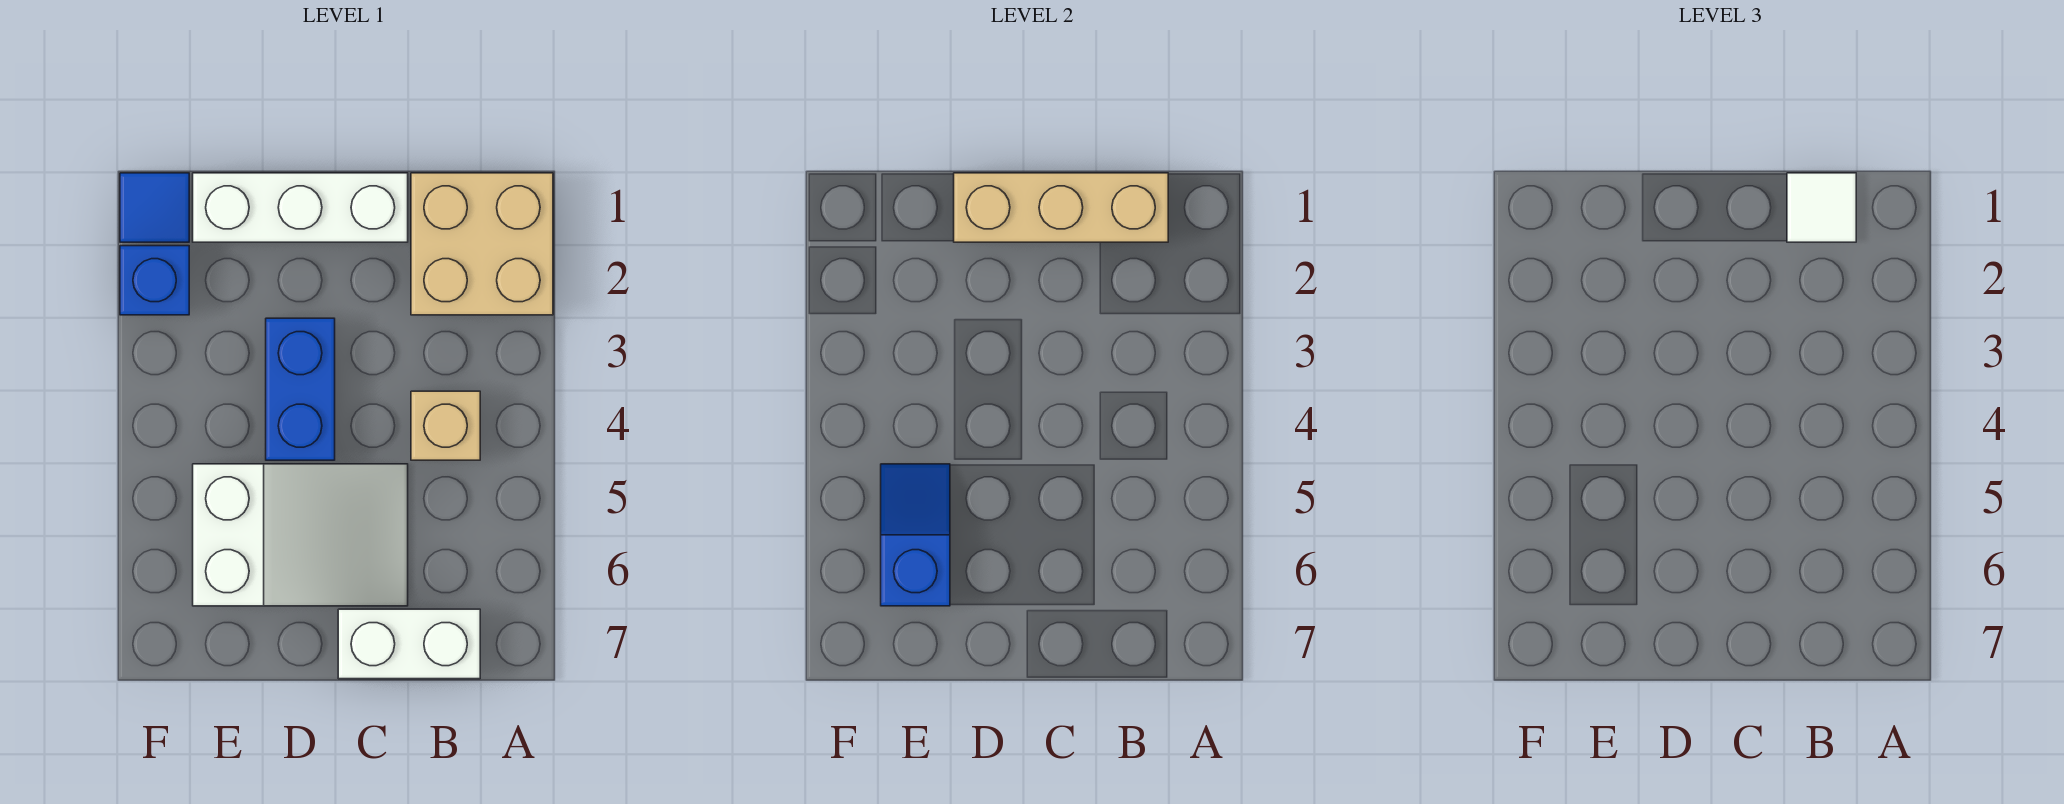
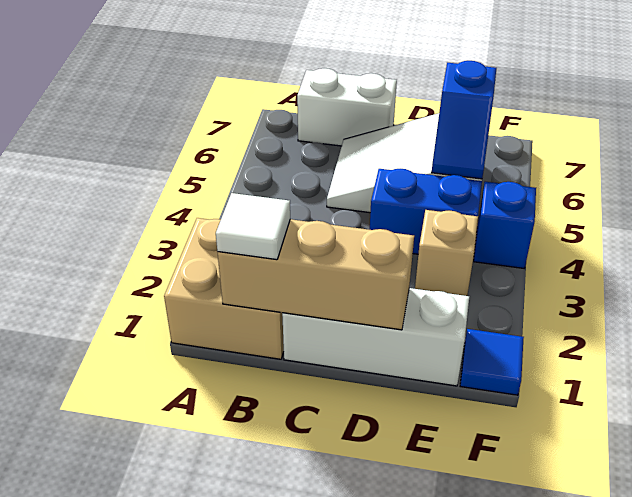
tan 1x1 brick [411,391,480,460] -> tan 1x1 brick moved to [415,210,478,296]
blue 1x2 brick [266,318,335,460] -> blue 1x2 brick turned to [370,169,482,254]
blue 1x1 brick [120,246,189,315] -> blue 1x1 brick moved to [474,182,536,268]

